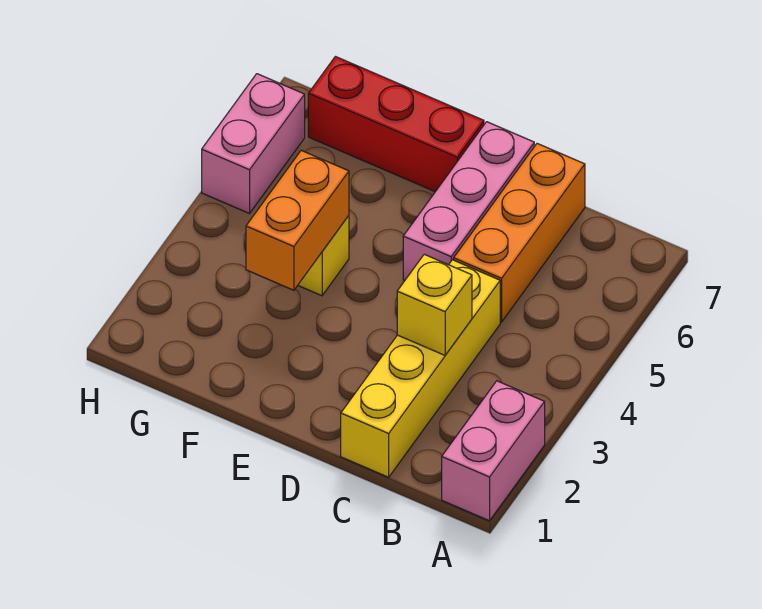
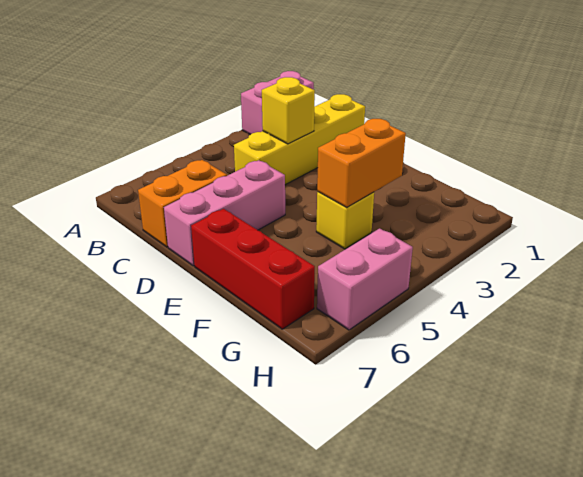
orange 1x3 brick [454,144,585,322] -> orange 1x2 brick [138,160,227,247]

